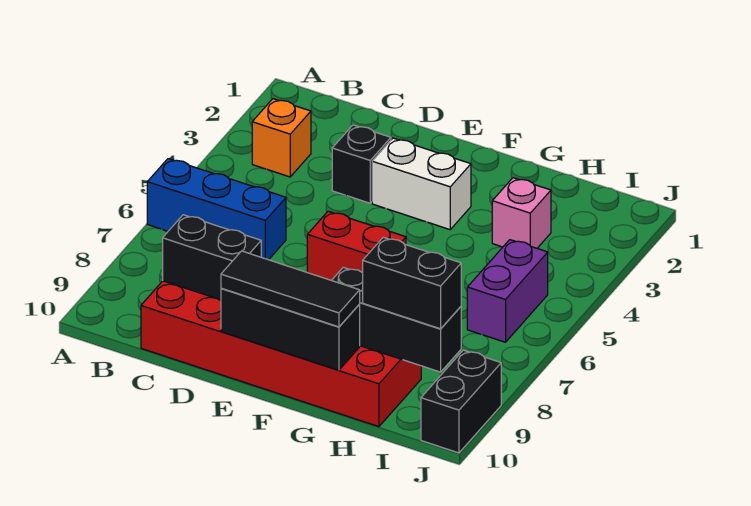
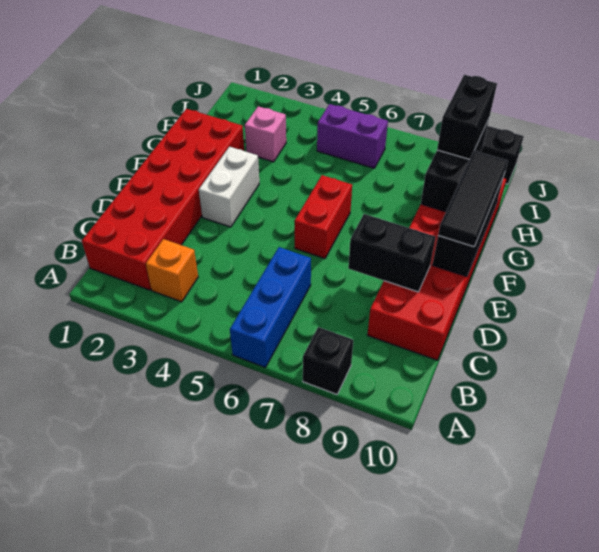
none -> red 2x6 brick [82,109,244,290]
black 1x2 brick [163,215,261,300] -> black 1x2 brick turned to [348,214,435,292]
black 1x1 brick [332,125,391,203] -> black 1x1 brick moved to [303,327,353,394]

